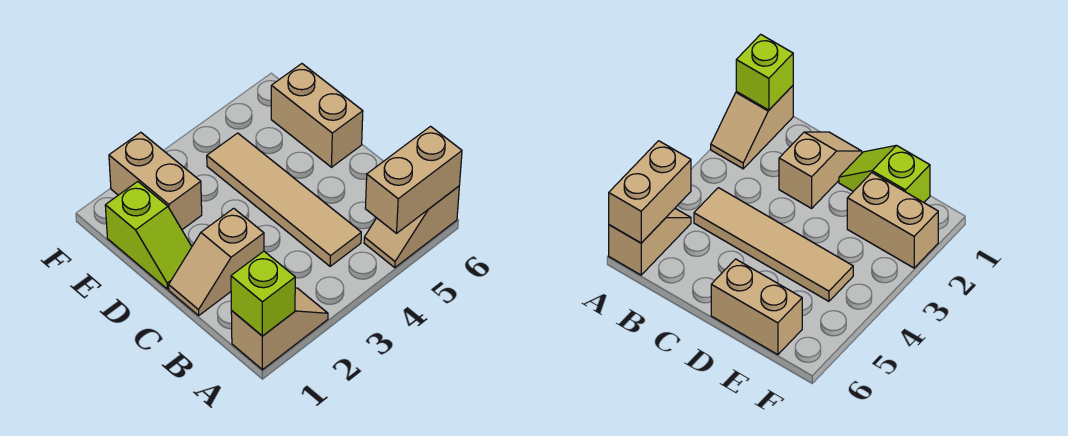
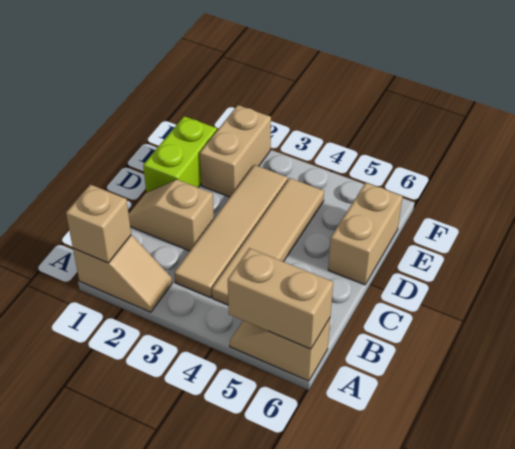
lime 1x1 brick [231,251,295,336] -> tan 1x1 brick [66,184,131,263]
none -> tan 1x4 tile [174,165,288,298]
lime 1x2 slope [105,182,192,289] -> lime 1x2 brick [143,116,217,193]

